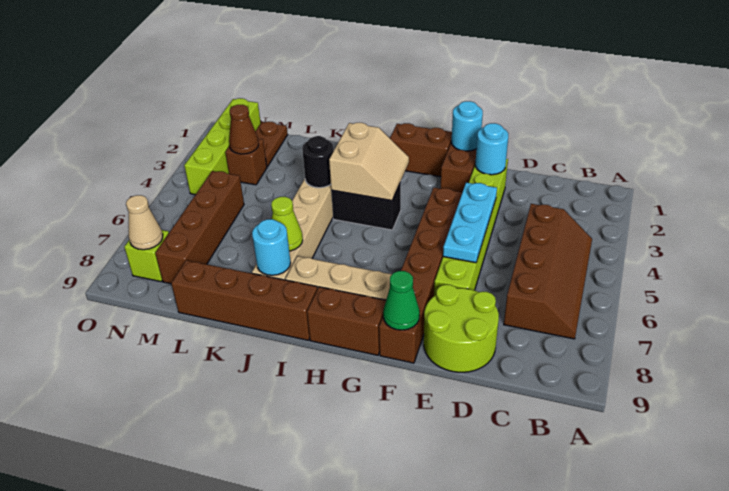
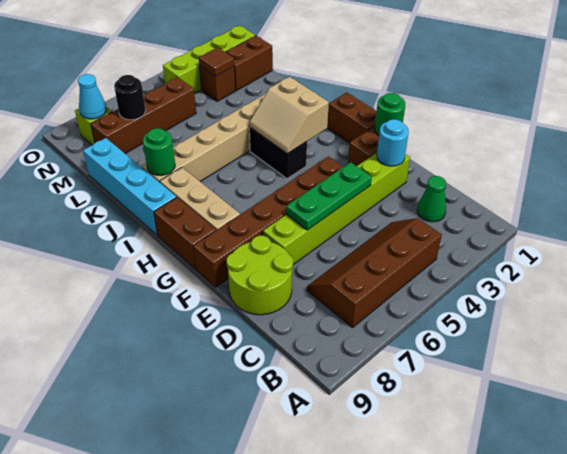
brown 2x4 slope [504,204,592,339] -> brown 2x4 slope turned to [307,218,442,327]
cyan 1x3 plate [443,183,497,263] -> green 1x3 plate [286,162,372,230]
cyan 1x1 round brick [451,101,483,151] -> green 1x1 round brick [375,93,405,135]
green 1x1 cone [383,271,420,330] -> green 1x1 cone moved to [417,176,446,222]
tan 2x2 slope [329,123,409,201] -> tan 2x2 slope turned to [249,77,329,154]
brown 1x4 brick [171,260,317,340] -> cyan 1x4 brick [83,138,176,235]
black 1x1 round brick [302,136,334,188] -> black 1x1 round brick moved to [114,75,146,120]
lime 1x1 cone [271,197,303,251] -> none
cyan 1x1 round brick [252,219,291,275] -> green 1x1 round brick [143,128,175,176]
brown 1x2 plate [255,122,288,167] -> brown 1x2 brick [226,36,273,91]
brown 1x1 cone [229,105,259,154] -> brown 1x1 tile [199,47,234,77]
tan 1x1 cone [126,195,163,250] -> cyan 1x1 cone [78,74,107,119]

